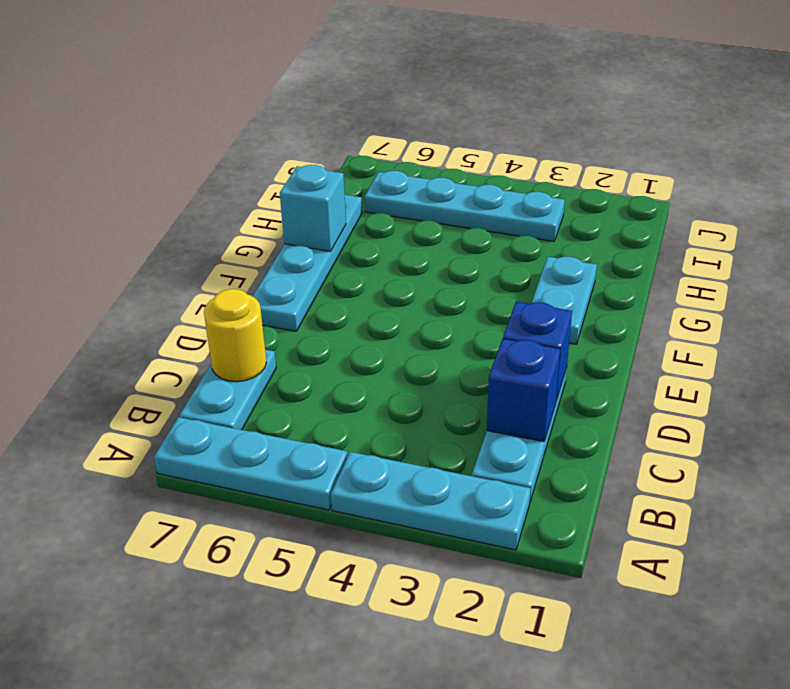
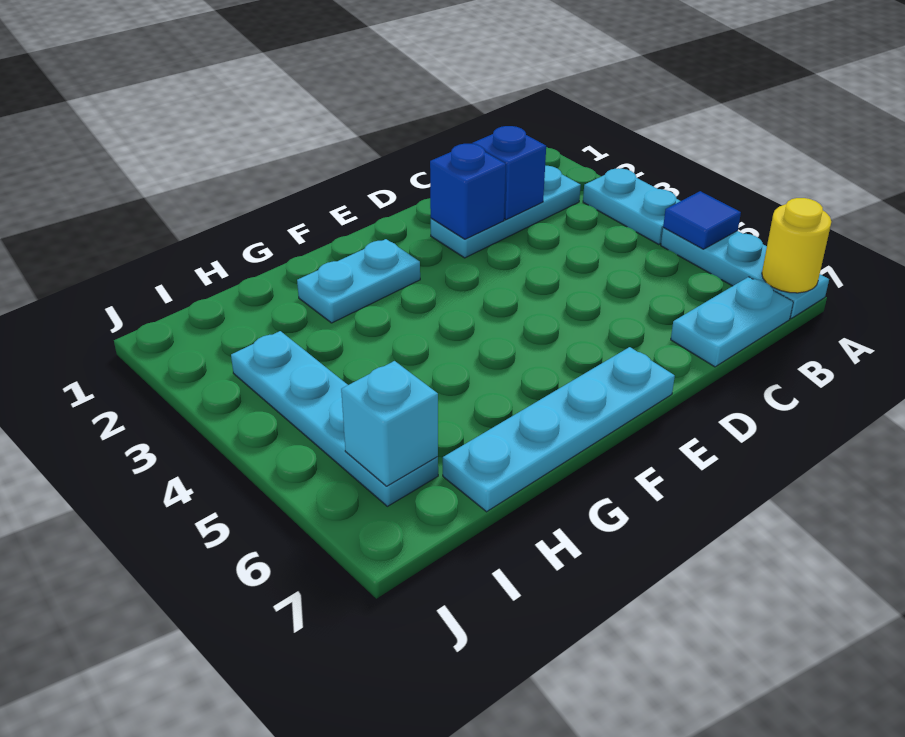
cyan 1x3 plate [331,452,531,550] -> cyan 1x2 plate [583,168,680,245]
none -> blue 1x1 tile [663,191,741,249]
yellow 1x1 round brick [204,289,267,382] -> yellow 1x1 round brick moved to [762,198,831,293]
cyan 1x1 brick [280,165,346,251] -> cyan 1x1 brick moved to [341,361,438,486]

